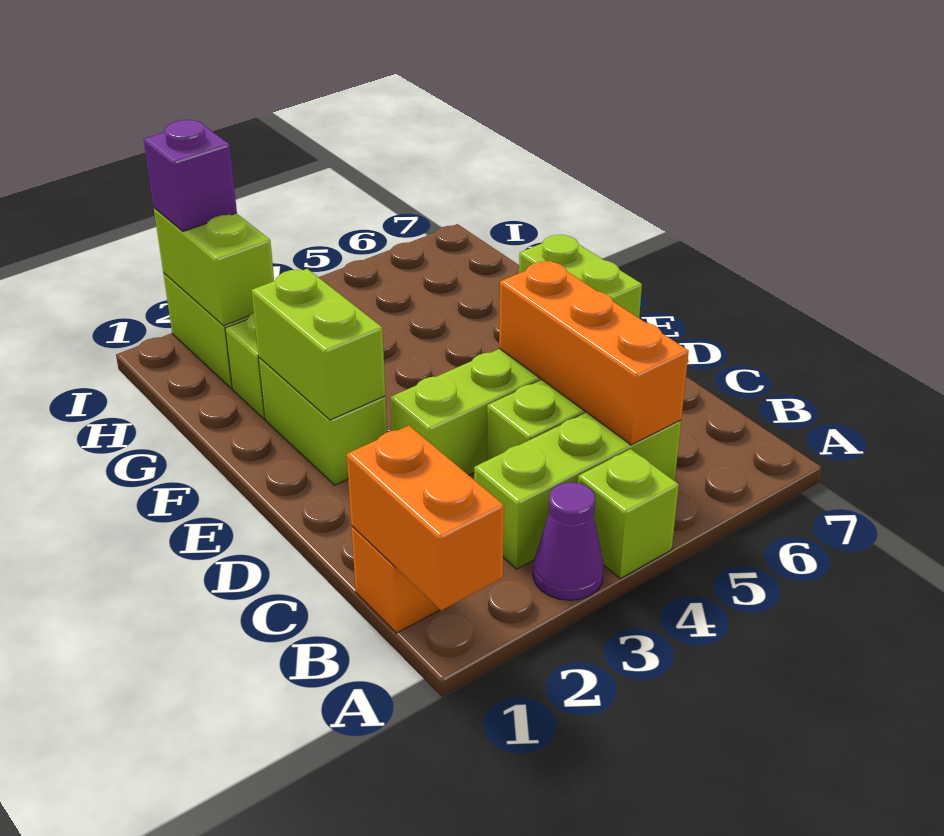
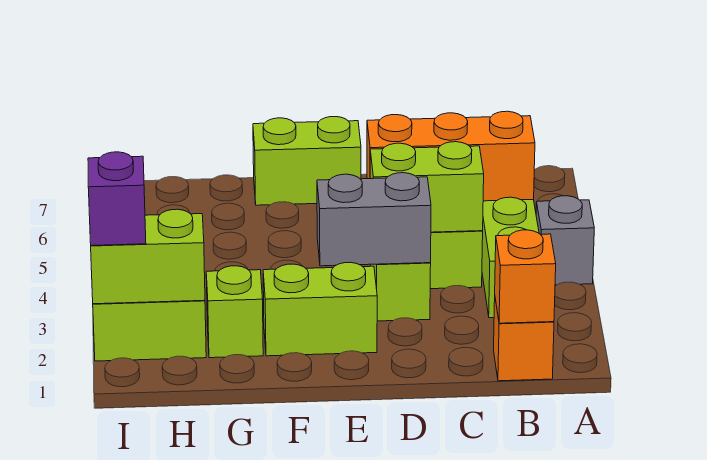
orange 1x2 brick [347,426,504,610] -> orange 1x1 brick [495,230,556,323]
purple 1x1 cone [533,482,604,600] -> none
lime 1x1 brick [578,449,679,579] -> grey 1x1 brick [536,196,594,285]
none -> grey 1x2 brick [317,173,431,266]
lime 1x2 brick [252,269,385,420] -> lime 1x2 brick moved to [370,142,484,232]

